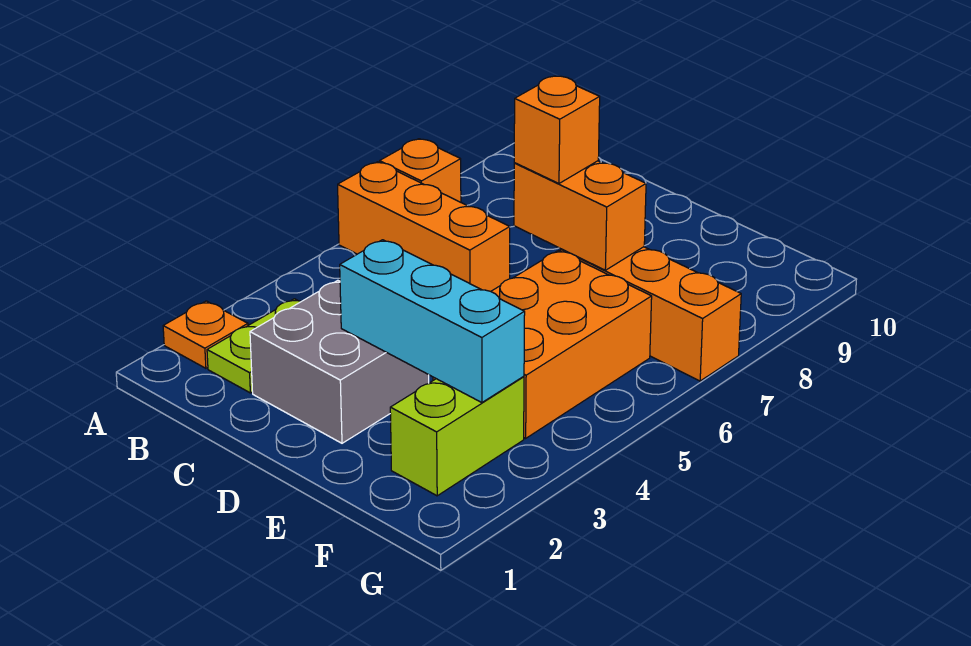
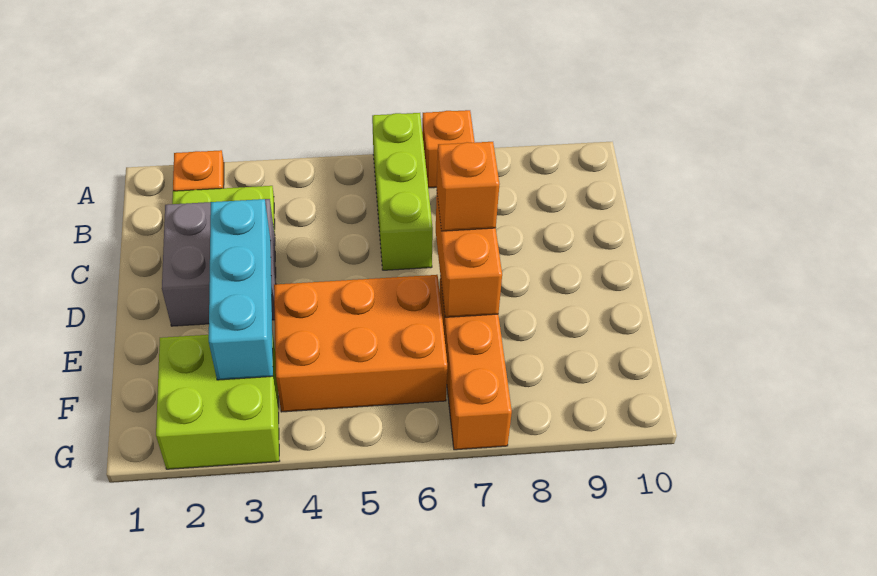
orange 1x3 brick [338,162,510,291] -> lime 1x3 brick [372,113,433,270]
lime 1x2 brick [390,376,524,496] -> lime 2x2 brick [156,333,279,469]

